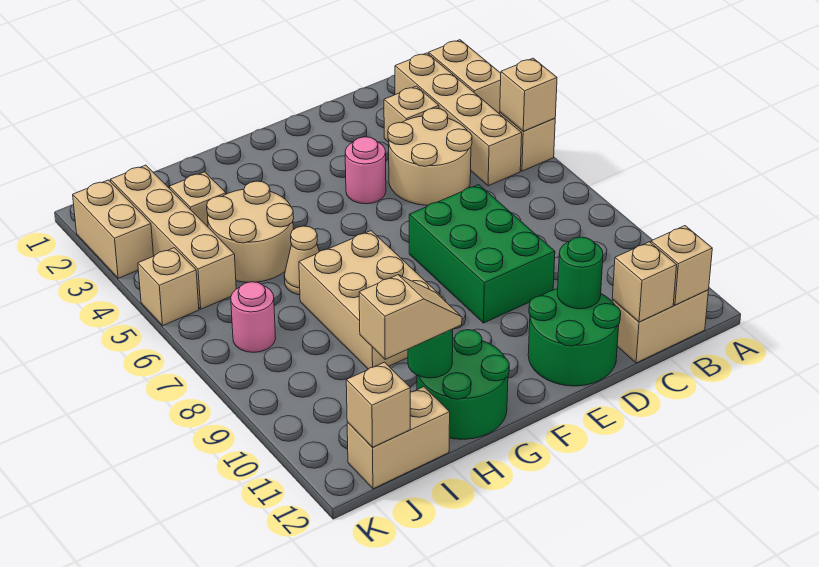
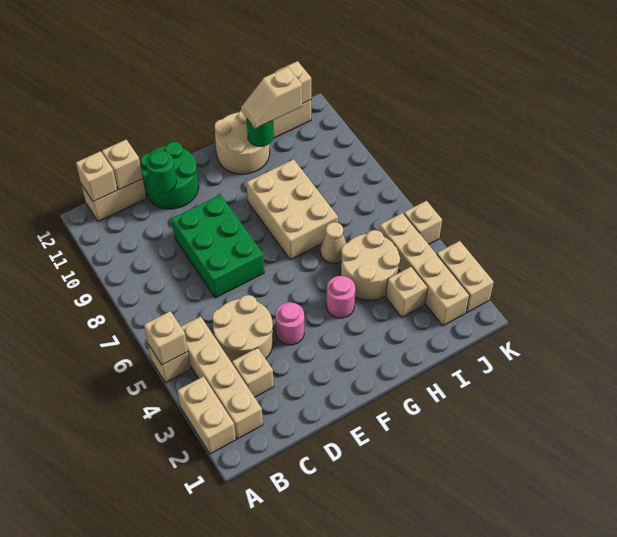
green 2x2 round brick [417,330,509,439] -> tan 2x2 round brick [215,111,270,174]
pink 1x1 round brick [231,282,276,352] -> pink 1x1 round brick moved to [326,276,355,318]

